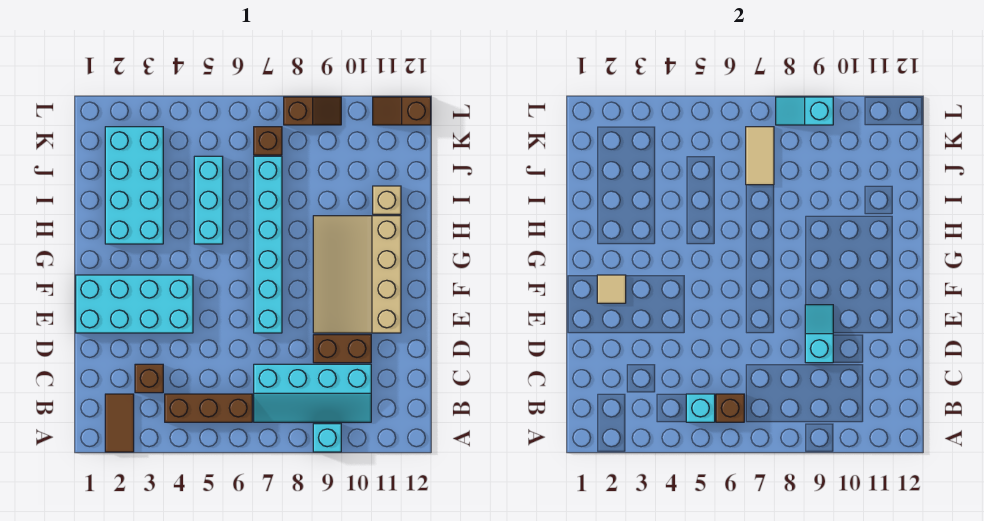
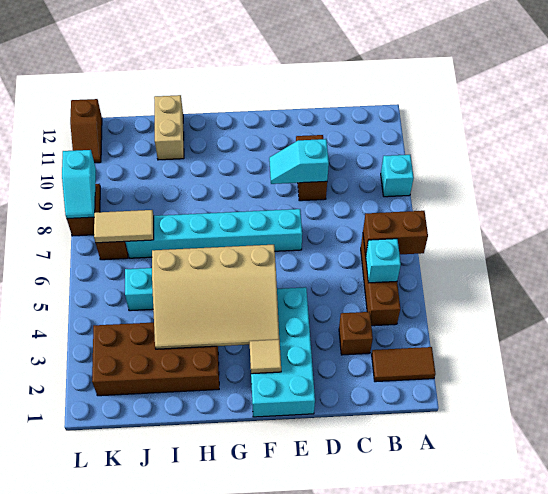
brown 1x1 brick [716,394,744,422] -> brown 1x2 brick [363,211,428,255]
cyan 2x4 slope [254,364,371,422] -> none
tan 3x4 slope [313,216,401,333] -> tan 3x4 slope moved to [152,245,279,349]
cyan 2x4 brick [105,127,163,244] -> brown 2x4 brick [92,322,219,396]
tan 1x1 brick [373,186,401,214] -> tan 1x2 brick [154,95,184,160]

